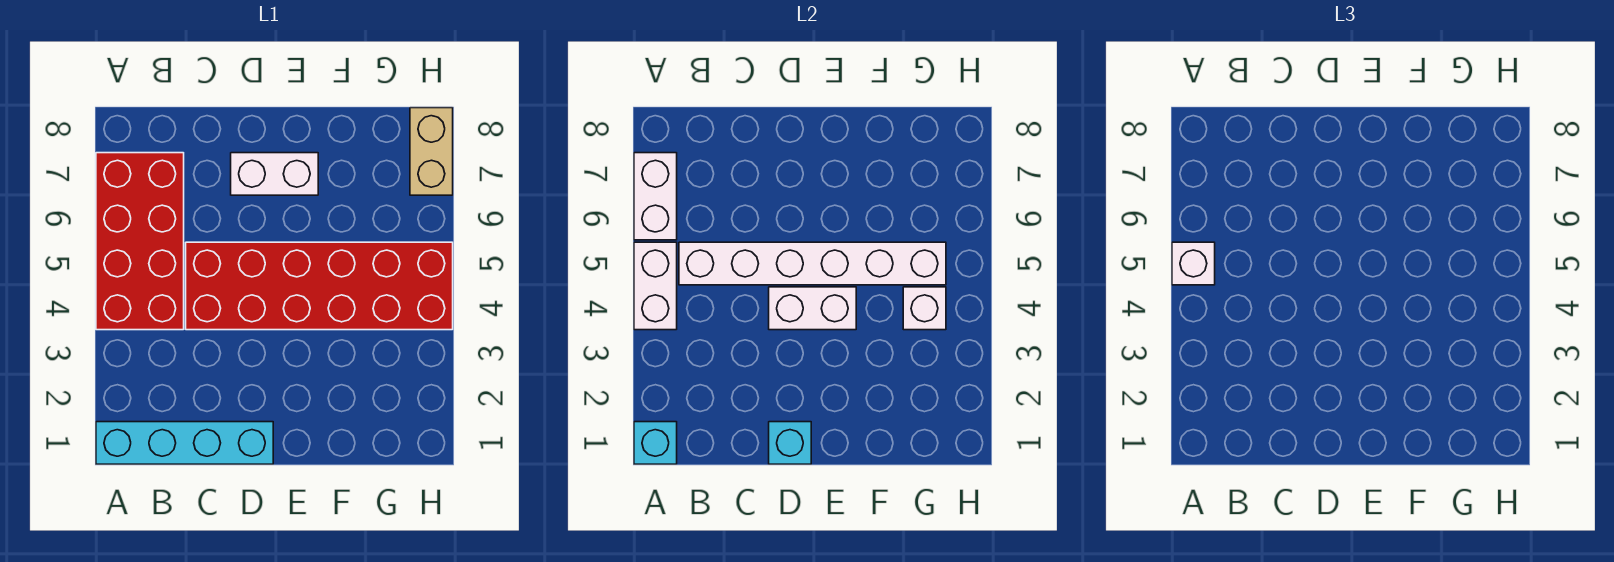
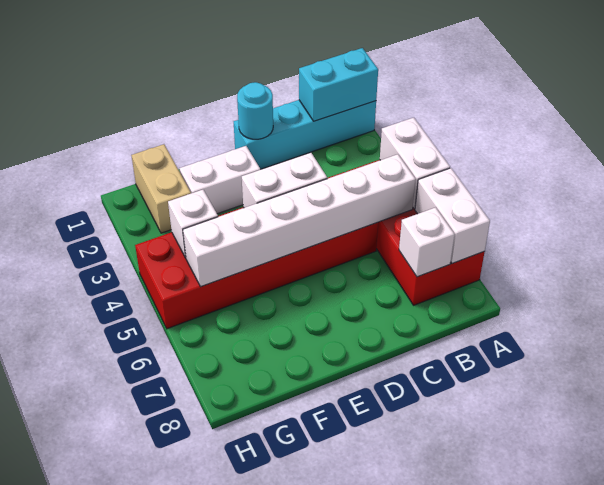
cyan 1x1 brick [634,422,677,464] -> cyan 1x2 brick [299,48,378,121]
white 1x1 brick [1172,242,1215,285] -> white 1x1 brick moved to [399,207,455,277]
cyan 1x1 brick [769,422,811,464] -> cyan 1x1 round brick [237,82,273,139]
white 1x2 brick [231,153,318,195] -> white 1x2 brick moved to [179,146,261,214]
tan 1x2 brick [410,108,453,195] -> tan 1x2 brick moved to [131,144,191,233]

